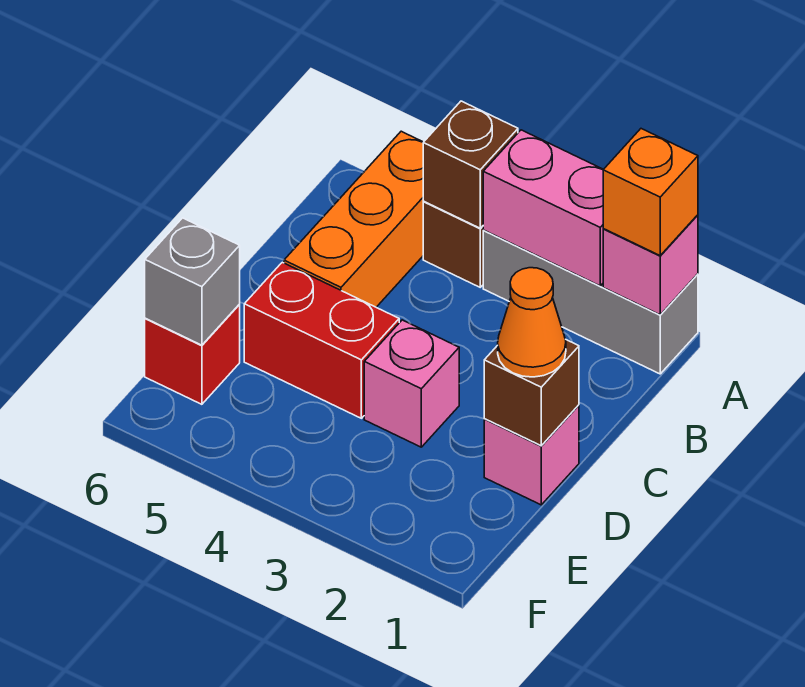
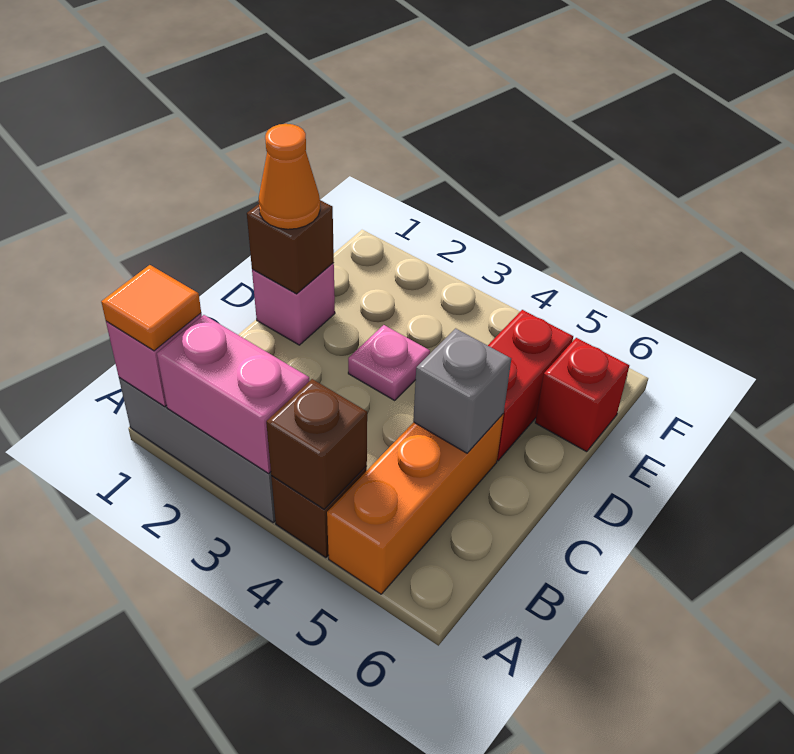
orange 1x1 brick [603,129,698,255] -> orange 1x1 tile [101,265,201,351]
pink 1x1 brick [364,320,459,447] -> pink 1x1 plate [348,325,430,401]
red 1x2 brick [244,262,399,418] -> red 1x2 brick turned to [488,310,573,461]
grey 1x1 brick [145,218,240,345] -> grey 1x1 brick moved to [413,328,511,453]

